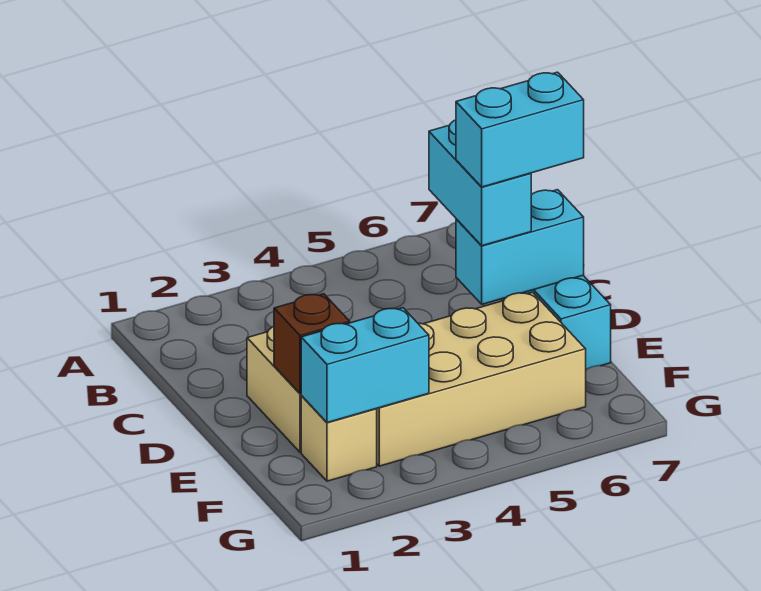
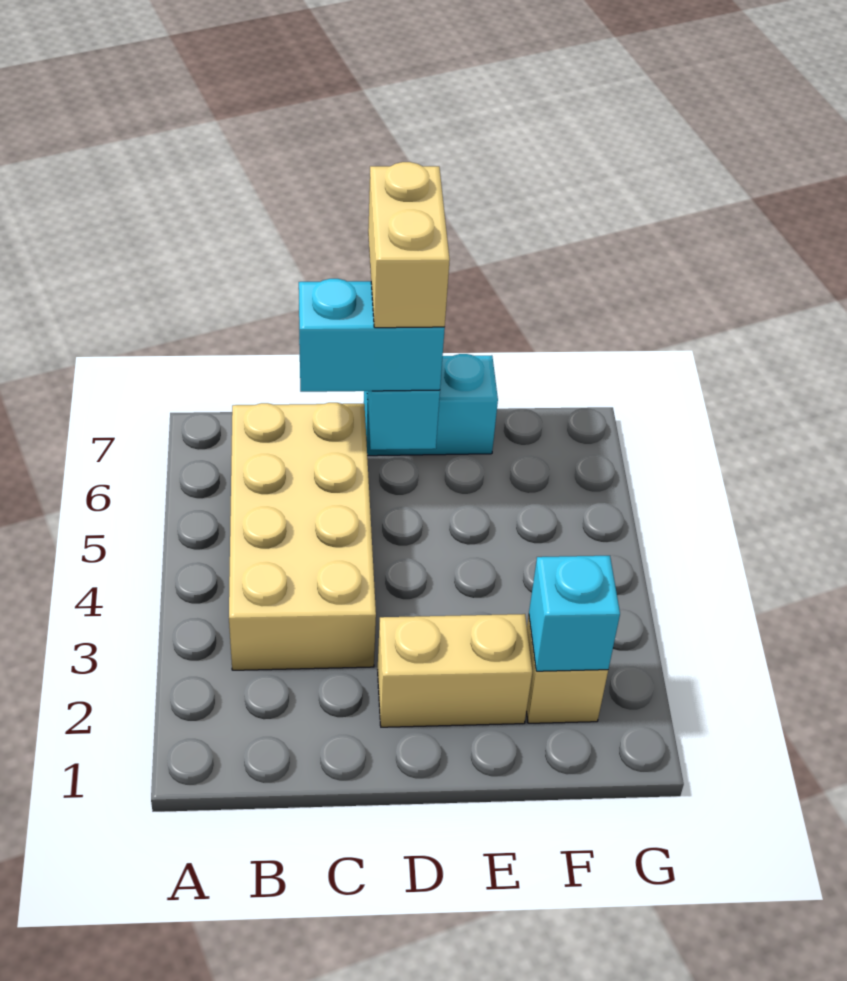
cyan 1x2 brick [456,72,584,187] -> tan 1x2 brick [368,162,450,328]
brown 1x1 brick [274,294,350,394] -> none
tan 2x4 brick [377,292,586,466] -> tan 2x4 brick moved to [229,403,376,670]
cyan 1x2 brick [301,308,429,423] -> cyan 1x1 brick [529,556,620,671]

